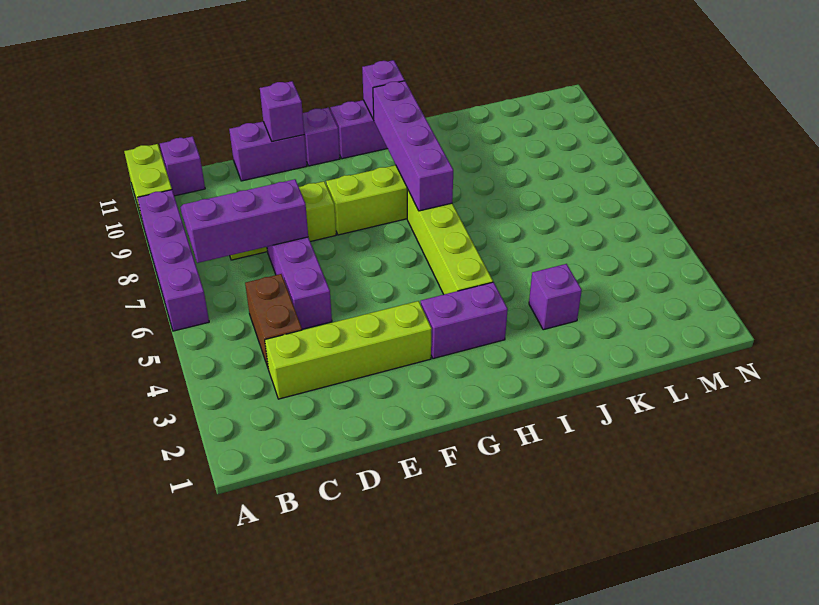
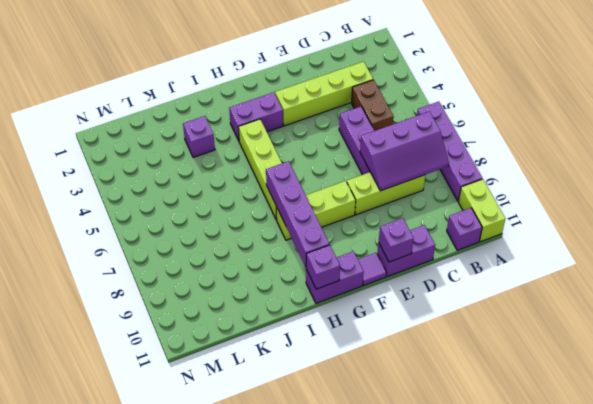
purple 1x1 brick [303,108,340,166] -> purple 1x1 tile [358,253,386,285]

